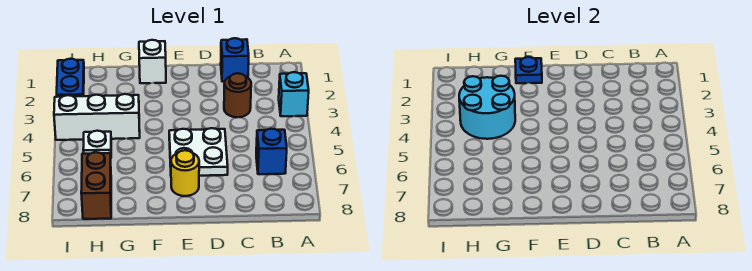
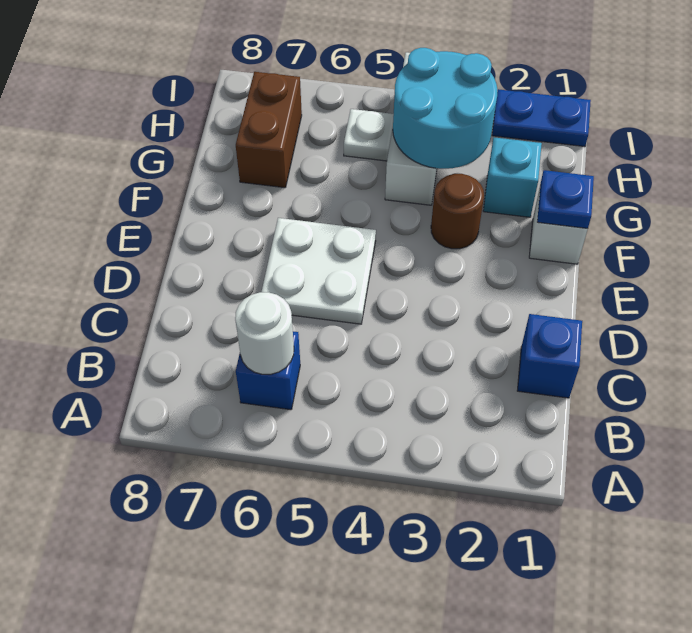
cyan 1x1 brick [279,72,309,116] -> cyan 1x1 brick moved to [483,137,542,217]
none -> white 1x1 round brick [235,292,294,374]
brown 1x1 round brick [224,73,251,117] -> brown 1x1 round brick moved to [431,174,484,249]
yellow 1x1 round brick [171,150,199,196] -> none
brown 1x2 brick [81,152,111,219] -> brown 1x2 brick turned to [236,72,302,188]

